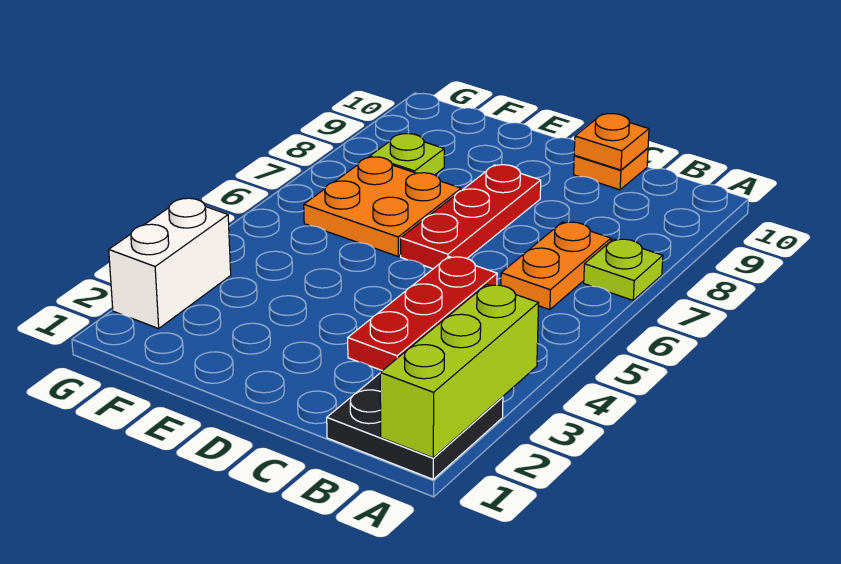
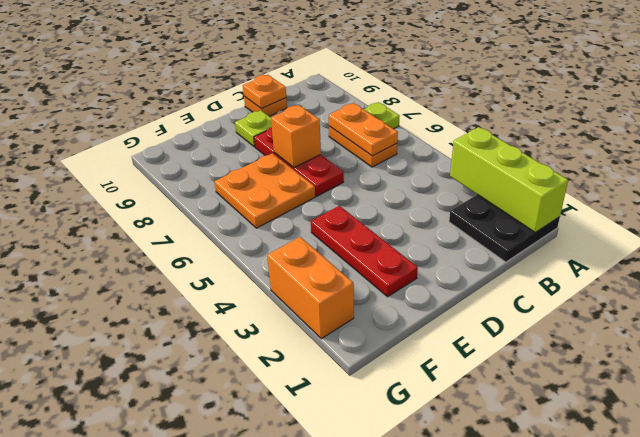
none -> orange 1x2 plate [329,103,398,156]
red 1x3 plate [348,257,497,371] -> red 1x3 plate moved to [311,206,418,297]
none -> orange 1x1 brick [271,105,321,168]
lime 1x1 plate [370,134,444,175] -> lime 1x1 plate moved to [235,110,272,147]
white 1x2 brick [109,198,231,328] -> orange 1x2 brick [267,237,354,339]

